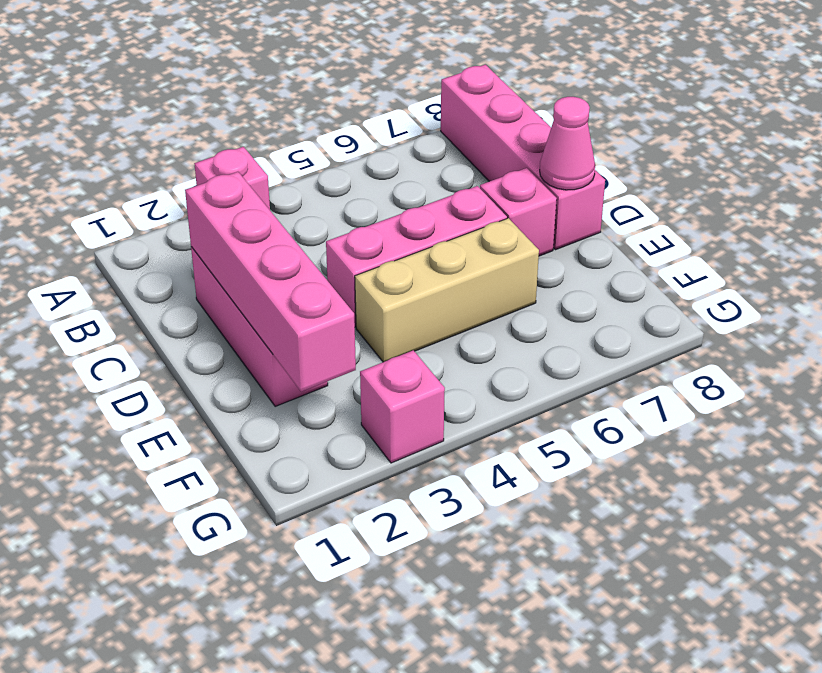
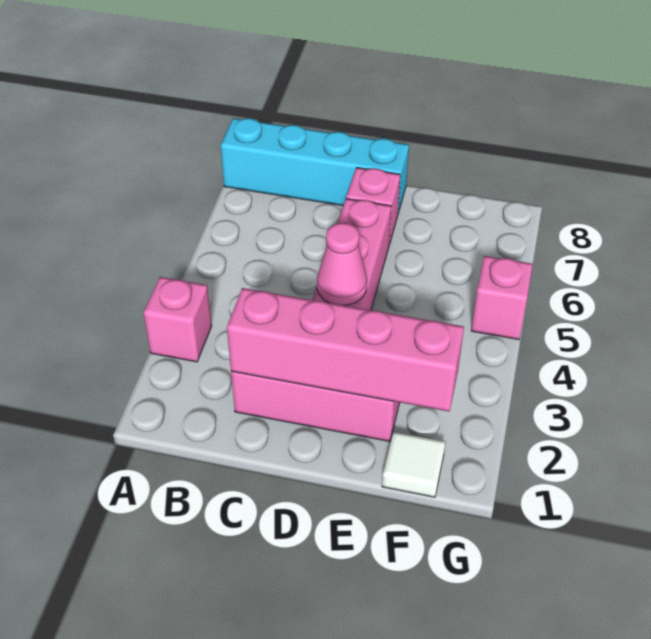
pink 1x4 brick [441,65,605,250] -> cyan 1x4 brick [220,118,409,213]
pink 1x1 cone [540,97,595,190] -> pink 1x1 cone moved to [317,223,367,305]
tan 1x3 brick [355,218,539,362] -> none
none -> white 1x1 tile [382,432,445,497]
pink 1x1 brick [360,350,445,463] -> pink 1x1 brick moved to [471,256,533,340]

